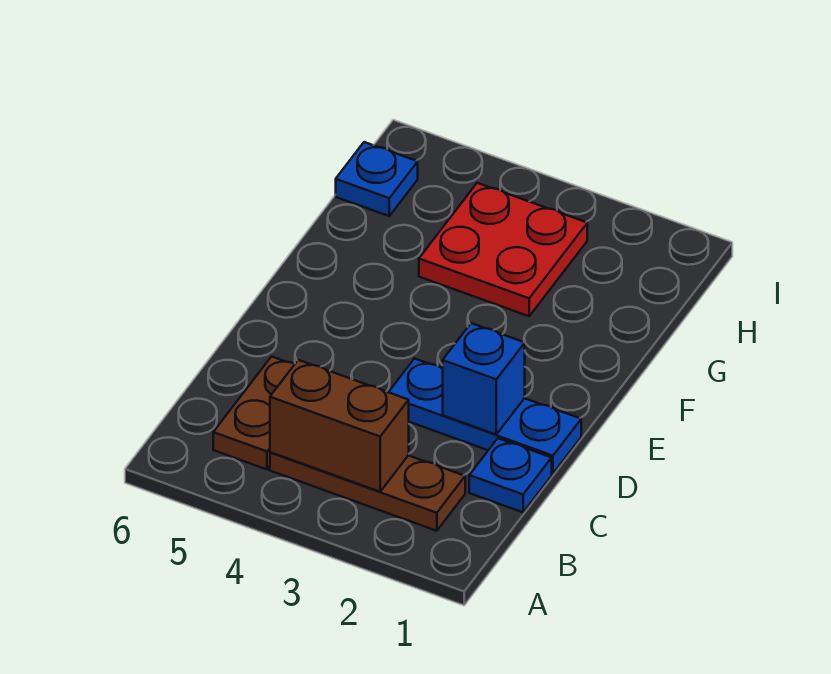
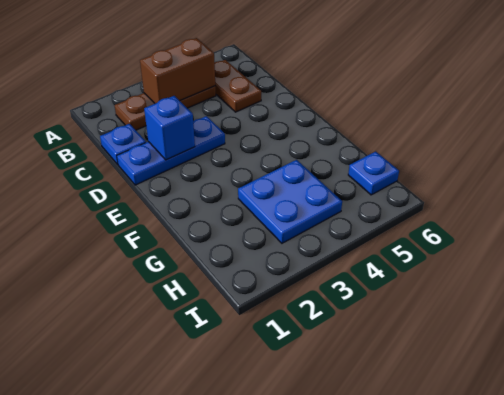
red 2x2 plate [419,183,587,316] -> blue 2x2 plate [238,160,342,243]

